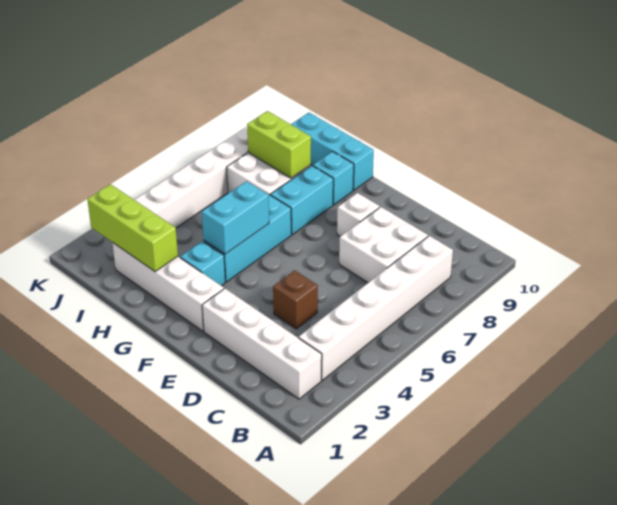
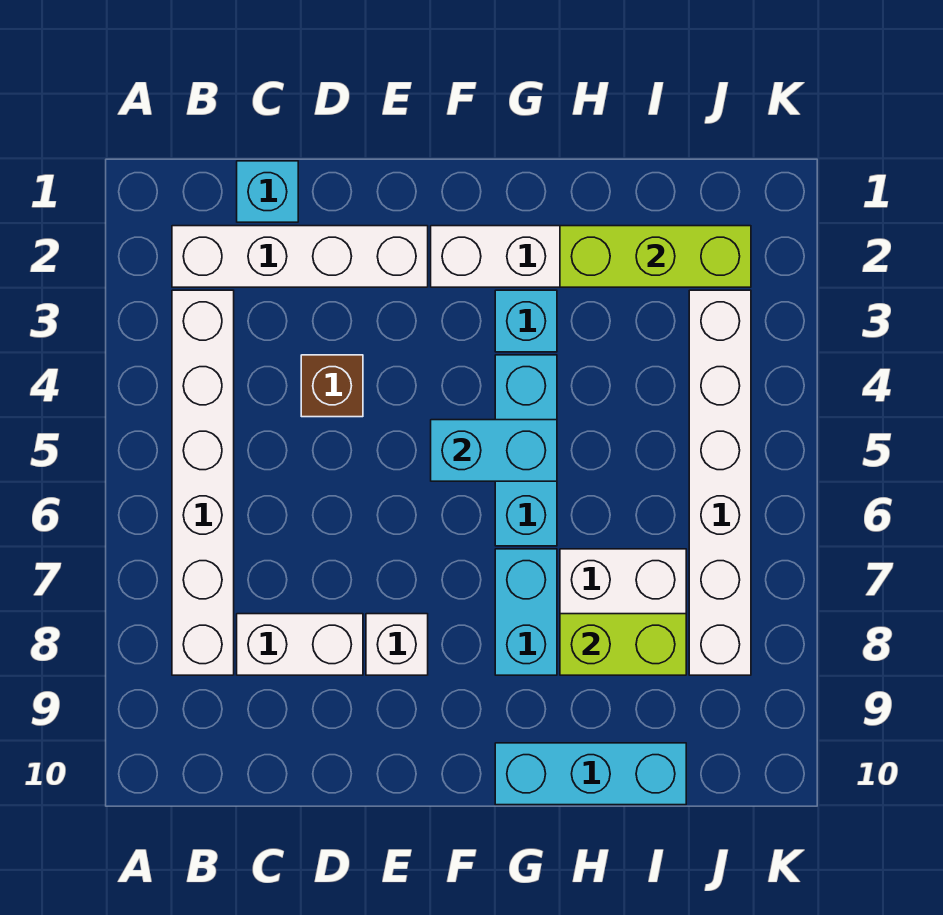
white 2x2 brick [339,207,428,283] -> white 1x2 brick [237,614,363,675]
cyan 1x2 brick [202,181,269,254] -> cyan 1x2 brick turned to [431,420,557,481]
cyan 1x1 brick [313,151,354,205] -> cyan 1x1 brick moved to [237,161,298,222]

